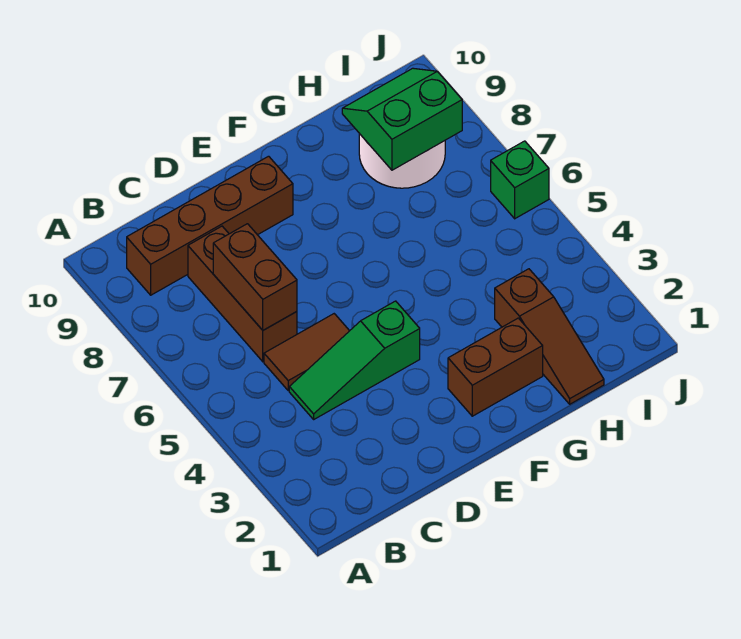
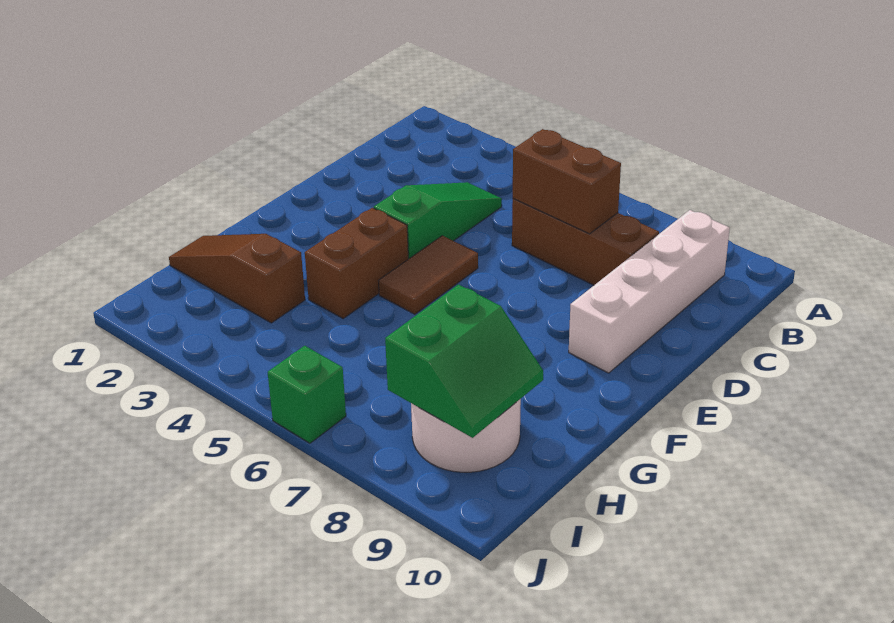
brown 1x4 brick [127,156,293,295] -> white 1x4 brick [569,210,730,373]
brown 1x2 tile [264,314,349,391] -> brown 1x2 tile moved to [378,236,478,314]
brown 1x2 brick [448,318,543,416] -> brown 1x2 brick moved to [305,208,408,318]

